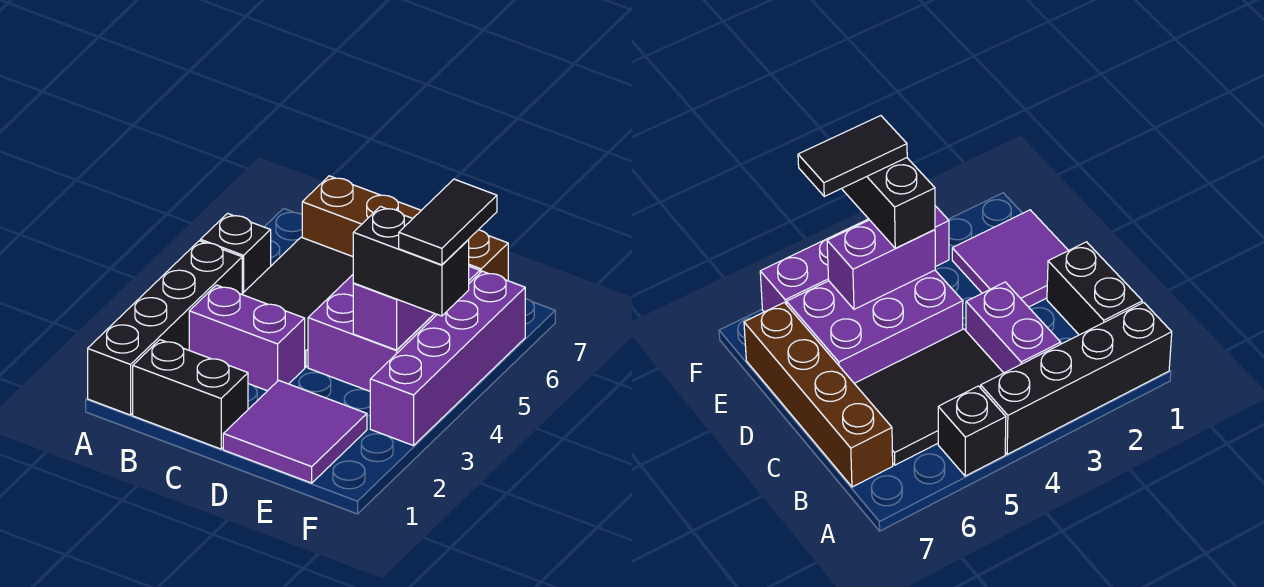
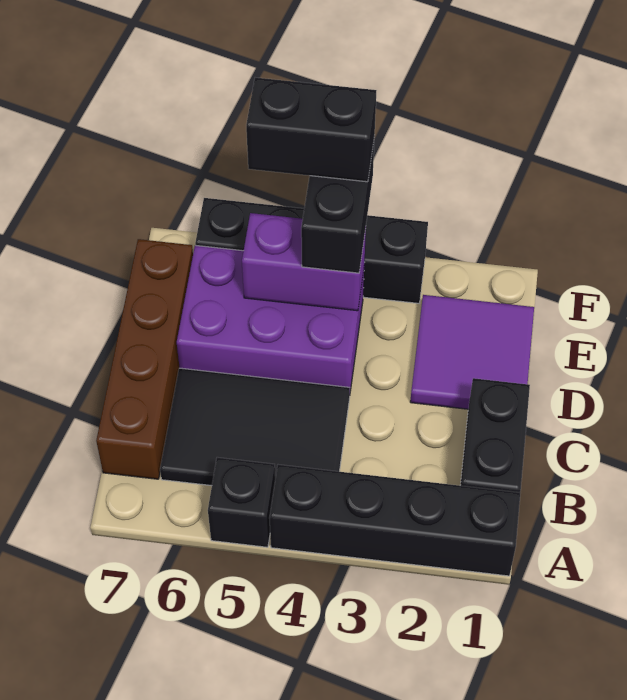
purple 1x2 brick [189,285,305,391] -> none
purple 1x4 brick [370,271,525,446] -> black 1x4 brick [195,198,428,303]
black 1x2 tile [399,179,497,265] -> black 1x2 brick [246,78,376,182]

